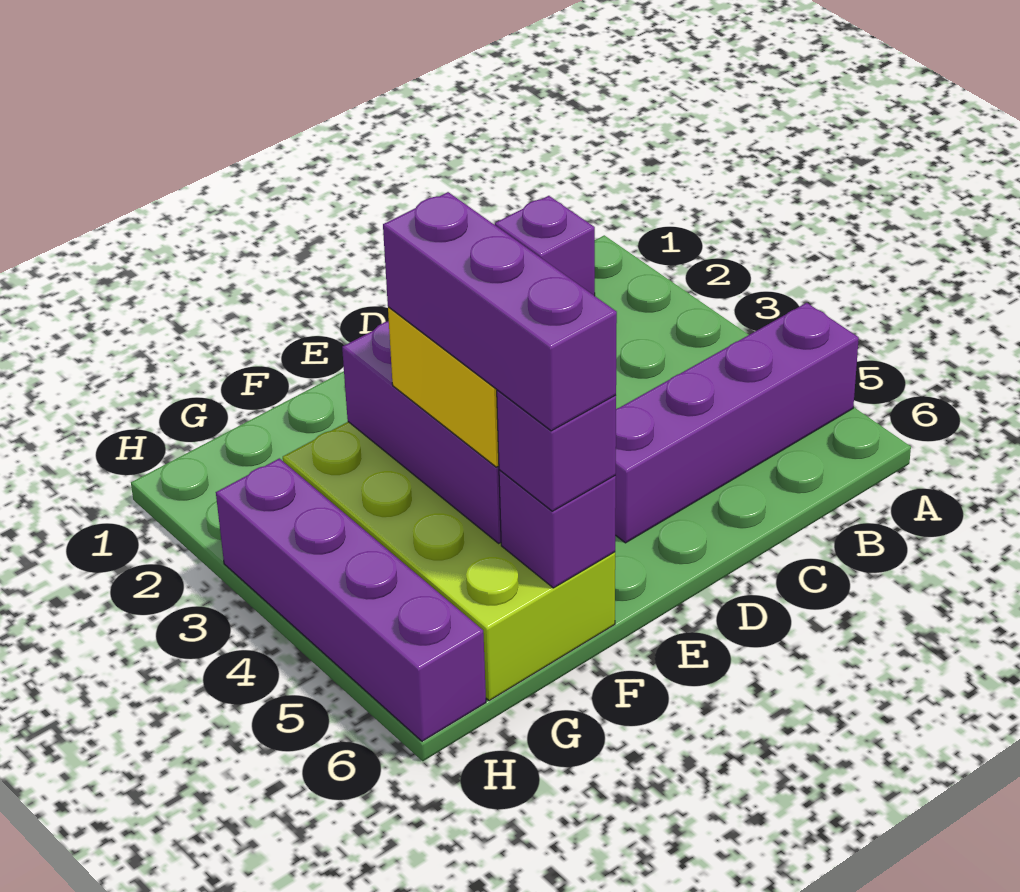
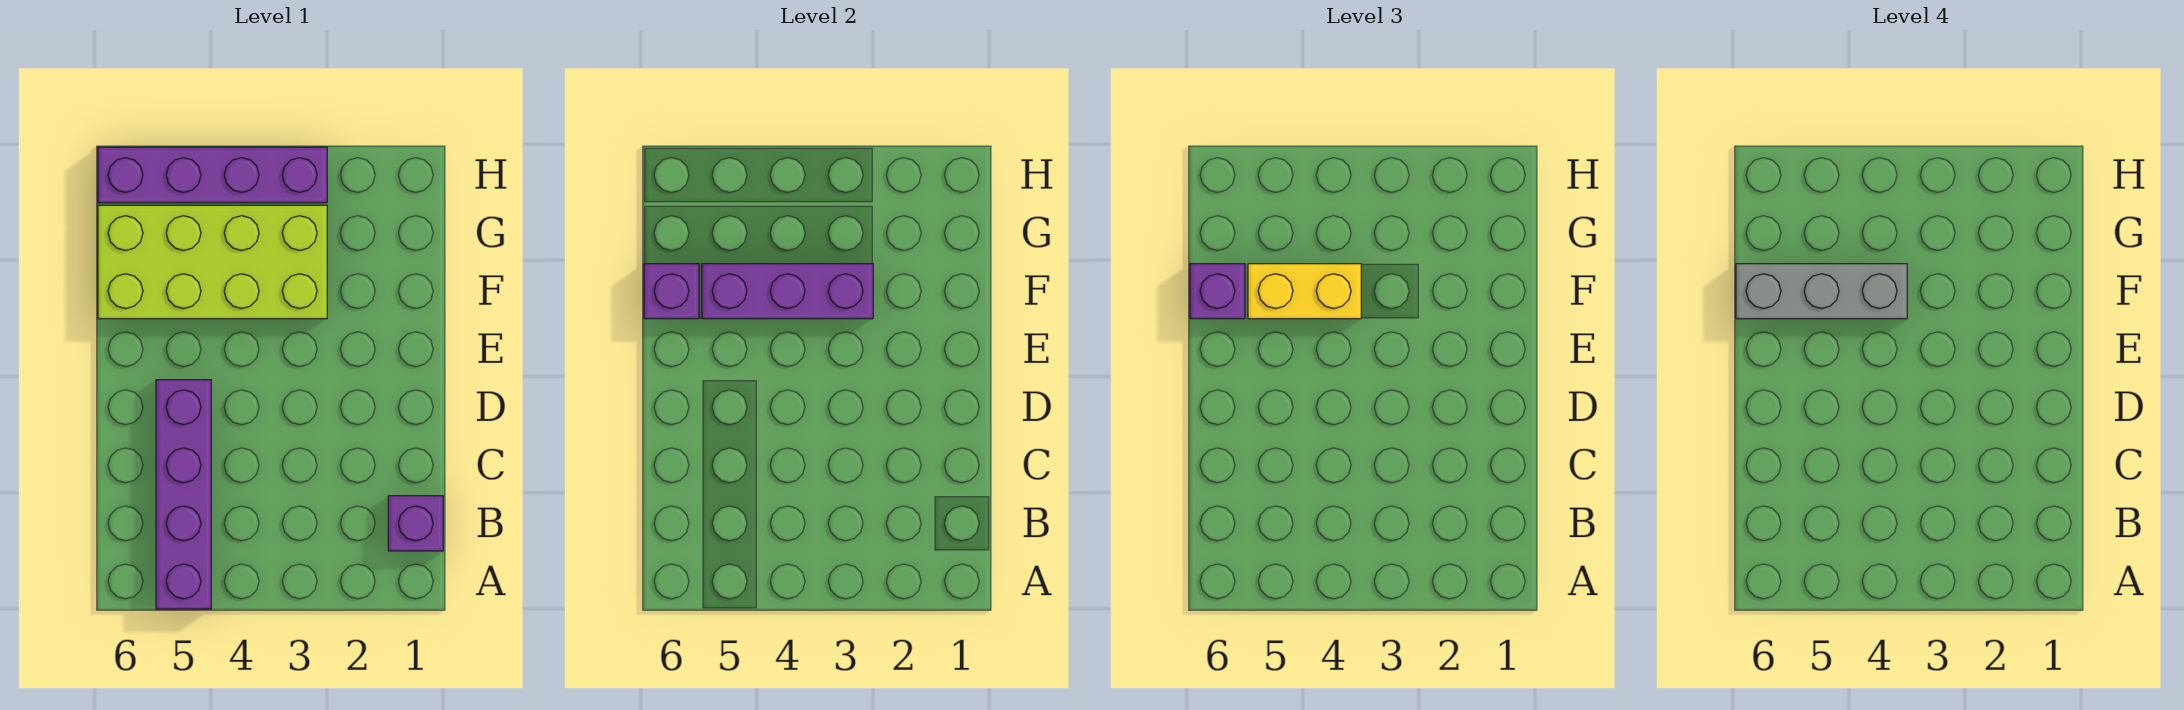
purple 1x3 brick [383,192,617,431] -> grey 1x3 brick [1736,264,1907,319]

